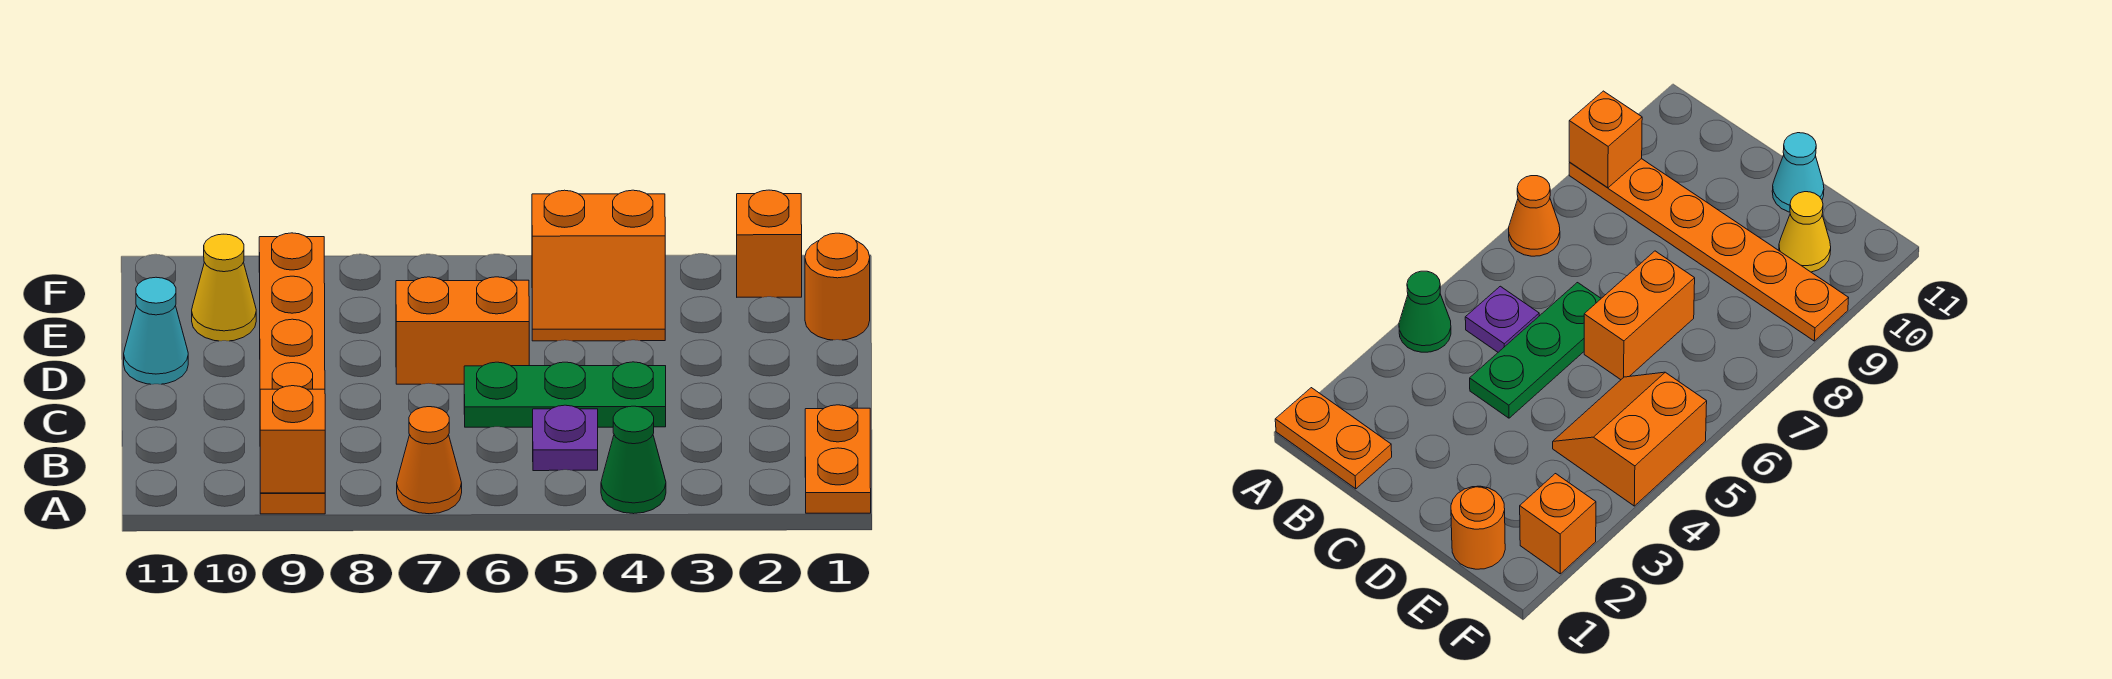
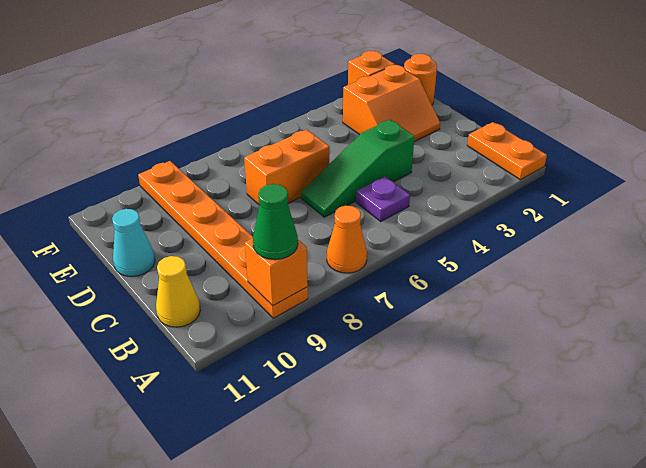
green 1x1 cone [601,406,666,514] -> green 1x1 cone moved to [253,184,298,260]
green 1x3 plate [464,362,666,427] -> green 1x3 slope [301,120,415,217]
orange 2x2 slope [532,190,665,341] -> orange 2x2 slope moved to [343,65,440,142]
yellow 1x1 cone [192,234,256,341] -> yellow 1x1 cone moved to [156,256,200,327]

